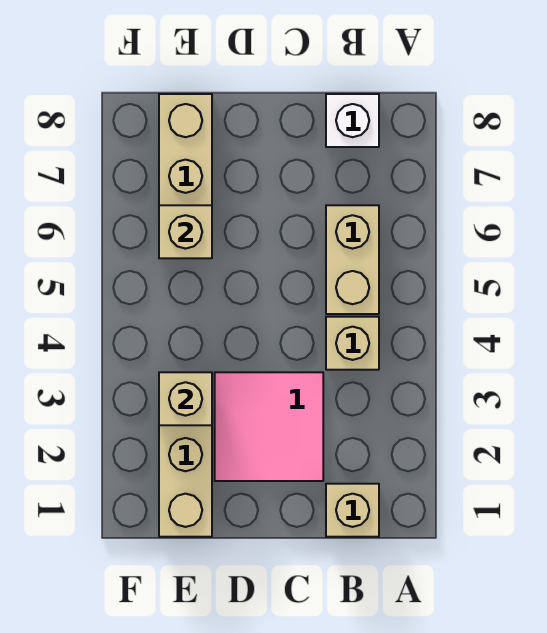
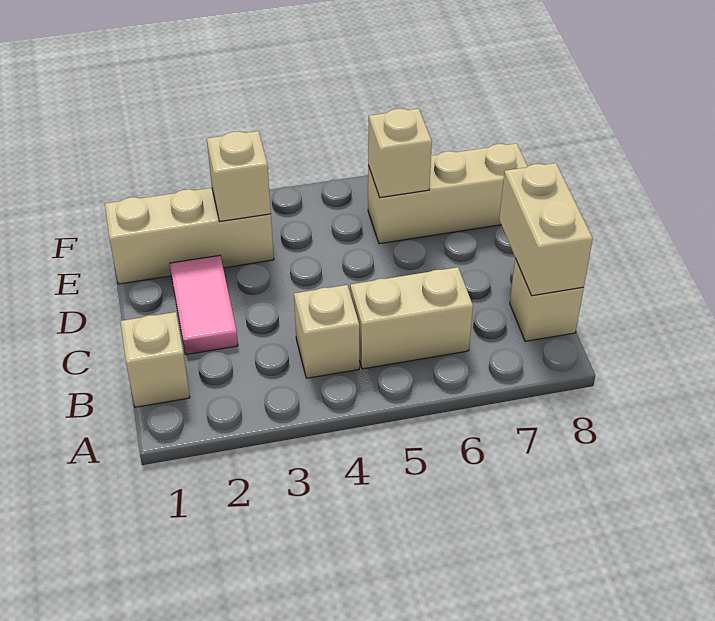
white 1x1 brick [326,94,379,147] -> tan 1x1 brick [510,258,584,341]
none -> tan 1x2 brick [499,163,593,296]
pink 2x2 tile [215,372,323,481] -> pink 1x2 tile [170,255,238,355]

